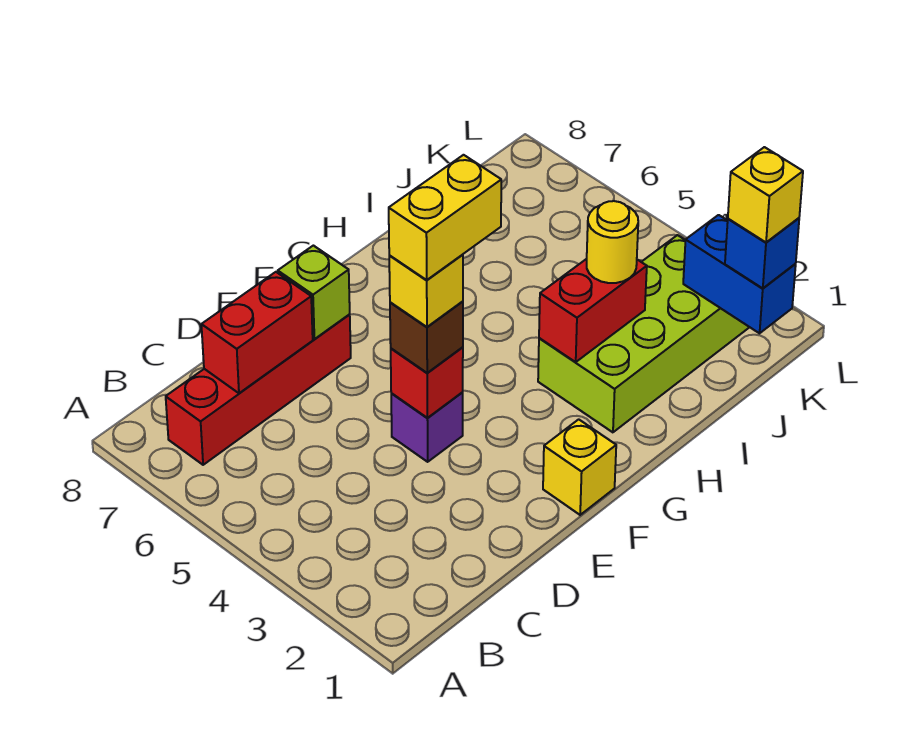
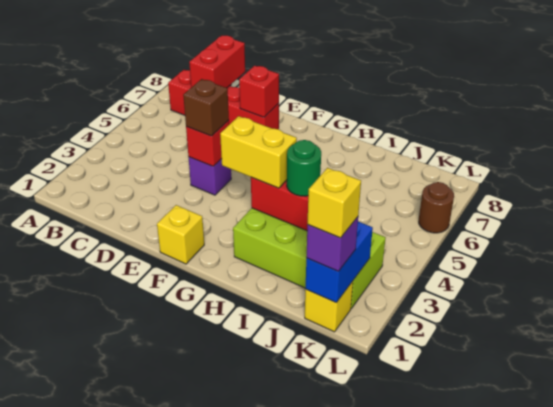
red 1x2 brick [201,272,313,393] -> red 1x2 brick turned to [189,35,245,88]
yellow 1x1 brick [389,255,463,327] -> yellow 1x1 brick moved to [305,281,353,332]
yellow 1x2 brick [389,155,501,280] -> yellow 1x2 brick moved to [220,116,297,188]
lime 1x1 brick [278,246,350,339] -> red 1x1 brick [239,66,279,117]
yellow 1x1 round brick [587,201,638,283] -> green 1x1 round brick [287,140,321,196]
blue 1x1 brick [725,218,799,288] -> purple 1x1 brick [306,217,358,271]
none -> brown 1x1 round brick [419,182,454,233]

